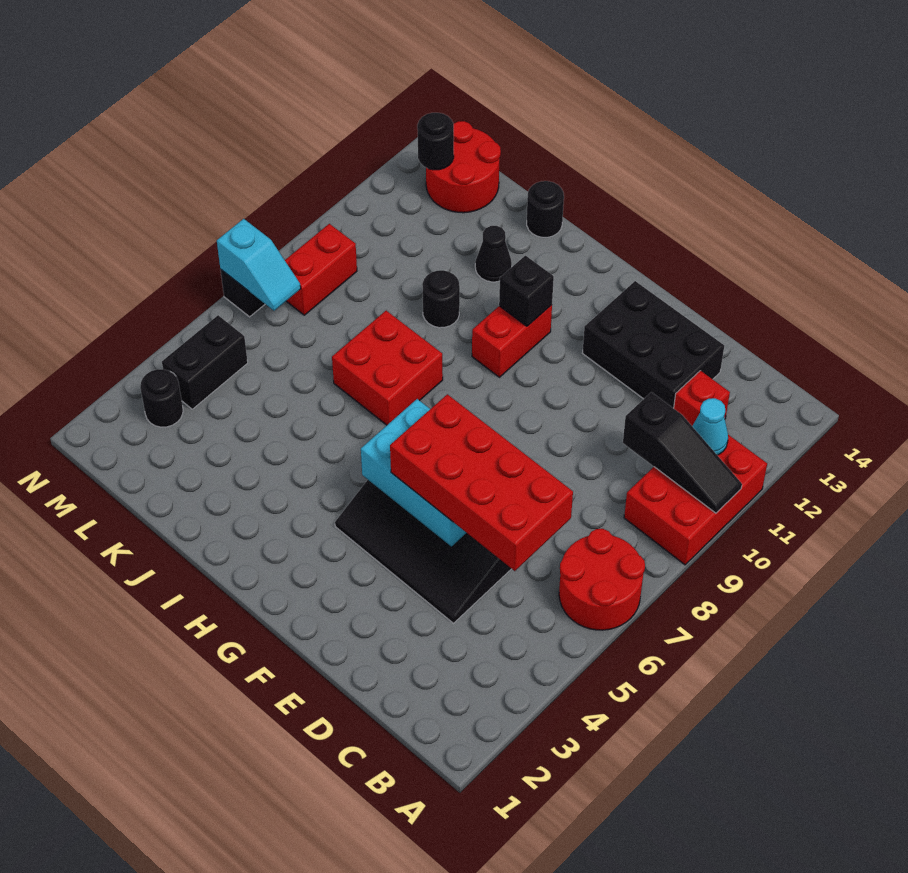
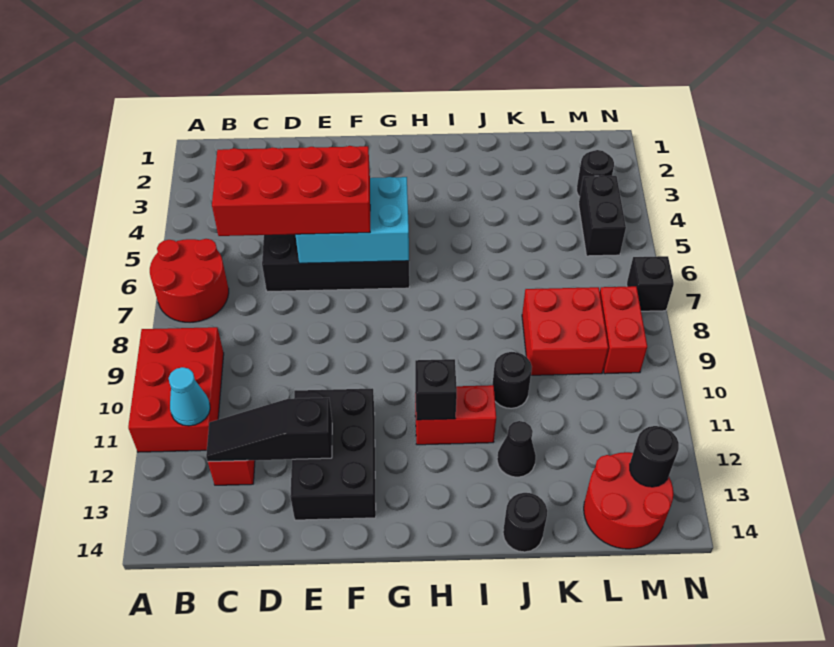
black 1x3 slope [623,392,742,513] -> black 1x3 slope moved to [206,398,332,462]
black 2x3 brick [583,281,724,408] -> black 2x3 brick turned to [290,388,376,520]
red 1x2 brick [472,305,552,377] -> red 1x2 brick turned to [415,385,496,445]
red 2x2 brick [332,311,443,425] -> red 2x2 brick moved to [522,287,608,375]
cyan 1x2 slope [217,219,301,311] -> none

